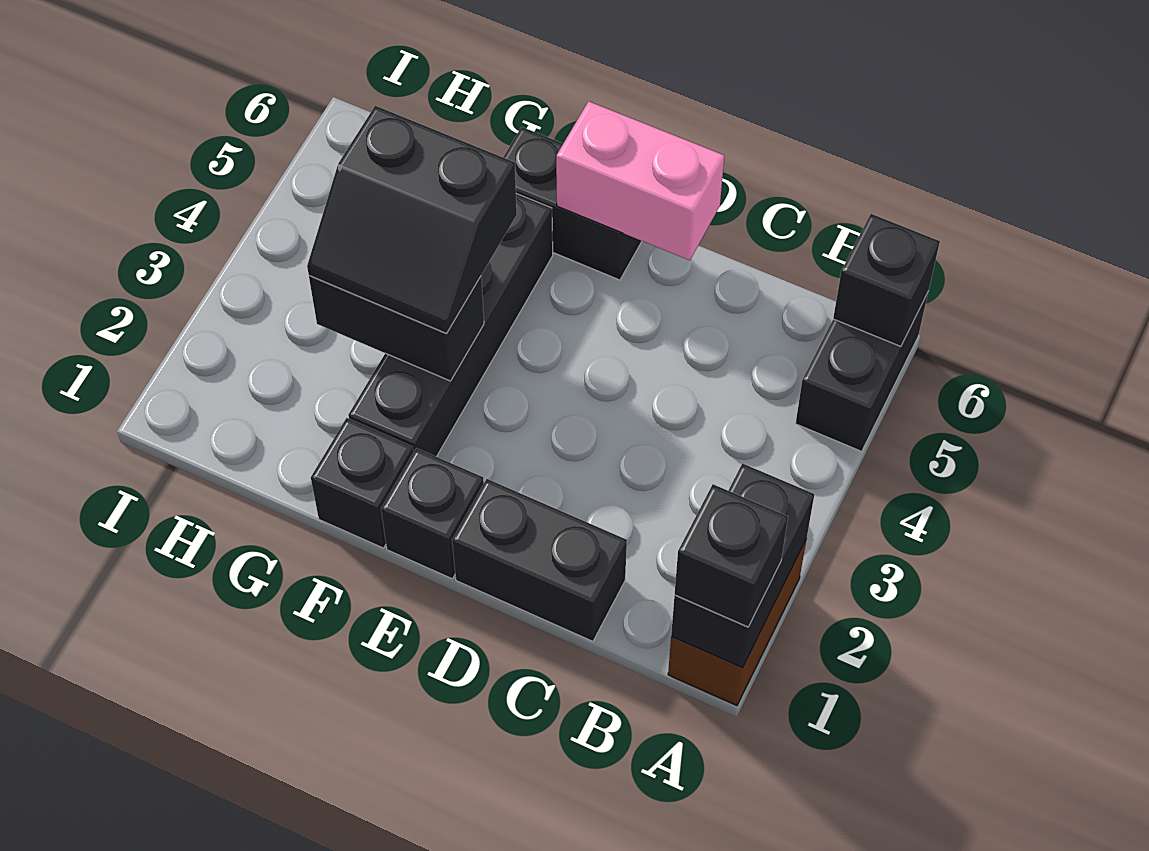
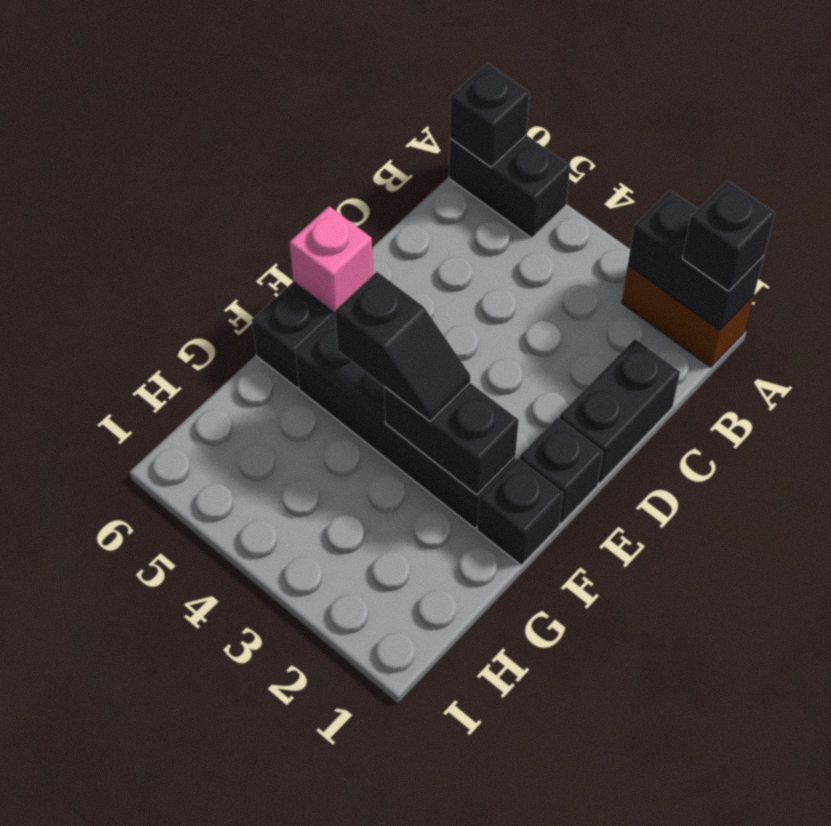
pink 1x2 brick [556,101,724,260] -> pink 1x1 brick [290,206,373,313]
black 1x2 brick [309,276,484,381] -> black 1x2 brick turned to [385,383,519,495]
black 2x2 slope [307,106,517,333] -> black 1x2 slope [335,272,470,421]

